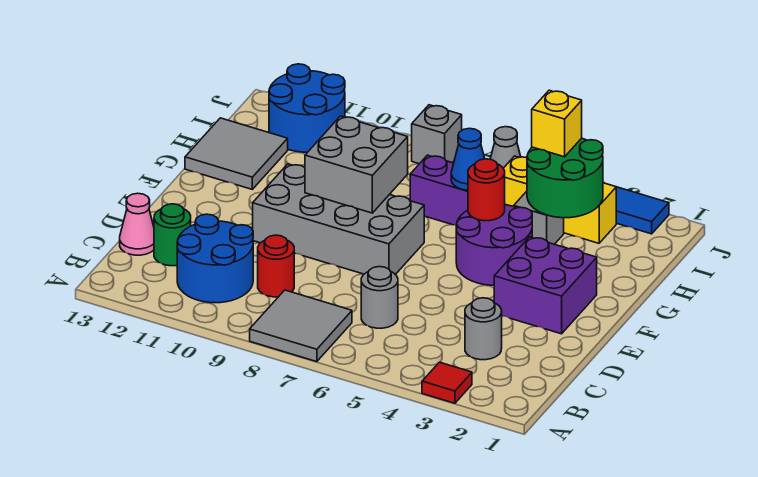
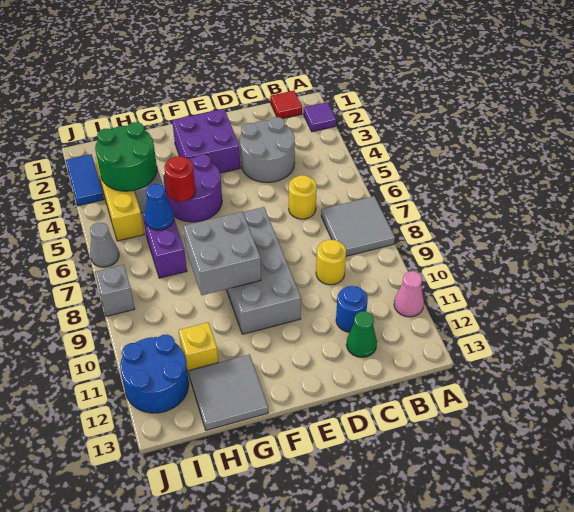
none -> purple 1x1 tile [304,102,336,132]
red 1x1 tile [422,362,472,403] -> red 1x1 tile moved to [270,91,302,119]
blue 2x2 round brick [177,214,253,303] -> blue 1x1 round brick [336,286,368,332]
grey 1x1 round brick [465,298,502,360] -> grey 2x2 round brick [240,117,295,182]
grey 1x1 round brick [361,267,398,328] -> yellow 1x1 round brick [289,175,317,219]
red 1x1 round brick [258,235,294,297] -> yellow 1x1 round brick [316,240,346,285]
green 1x1 round brick [154,204,191,266] -> green 1x1 cone [346,311,377,357]
pink 1x1 cone [120,193,154,255] -> pink 1x1 cone moved to [394,271,424,317]
yellow 1x1 brick [532,90,582,157] -> yellow 1x1 brick moved to [179,322,218,374]

